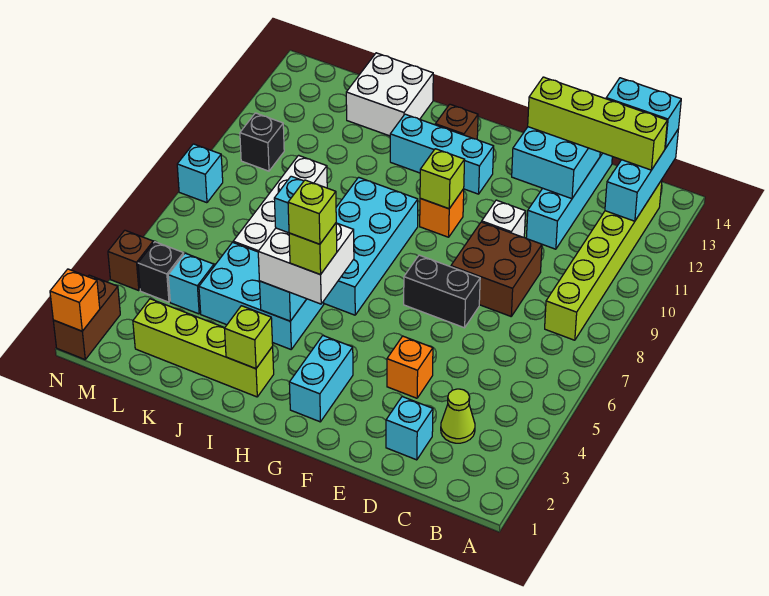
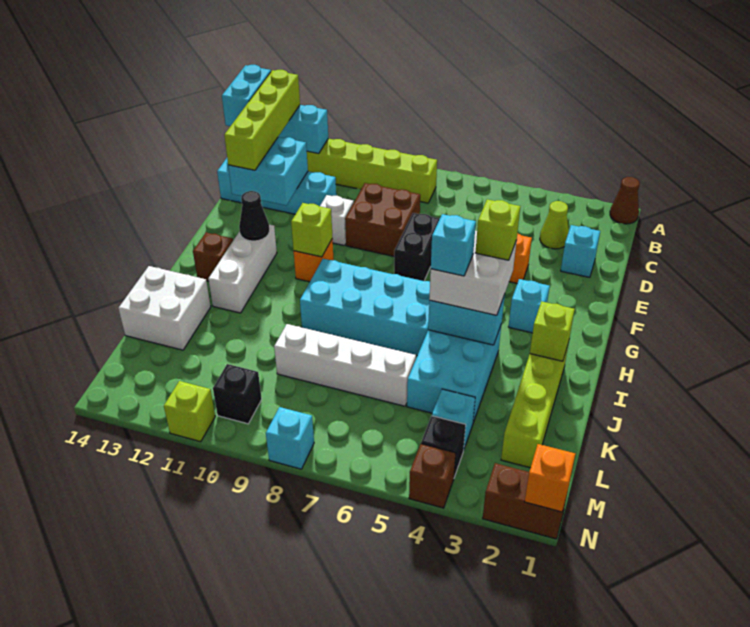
none -> brown 1x1 cone [610,177,640,224]
cyan 1x2 brick [289,336,353,422] -> cyan 1x1 brick [509,279,550,333]
cyan 1x3 brick [390,114,494,194] -> white 1x3 brick [208,224,277,313]
none -> black 1x1 cone [239,191,270,241]
lime 1x1 brick [288,180,336,244] -> lime 1x1 brick moved to [164,381,215,442]

